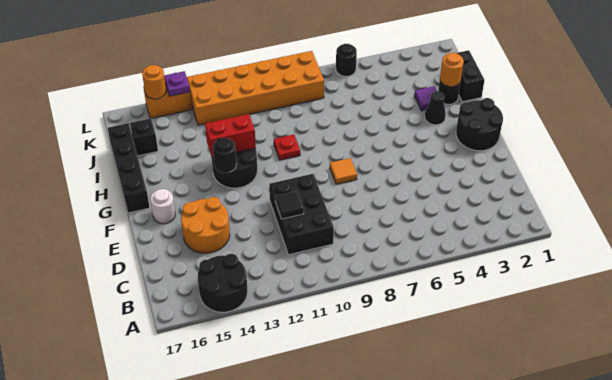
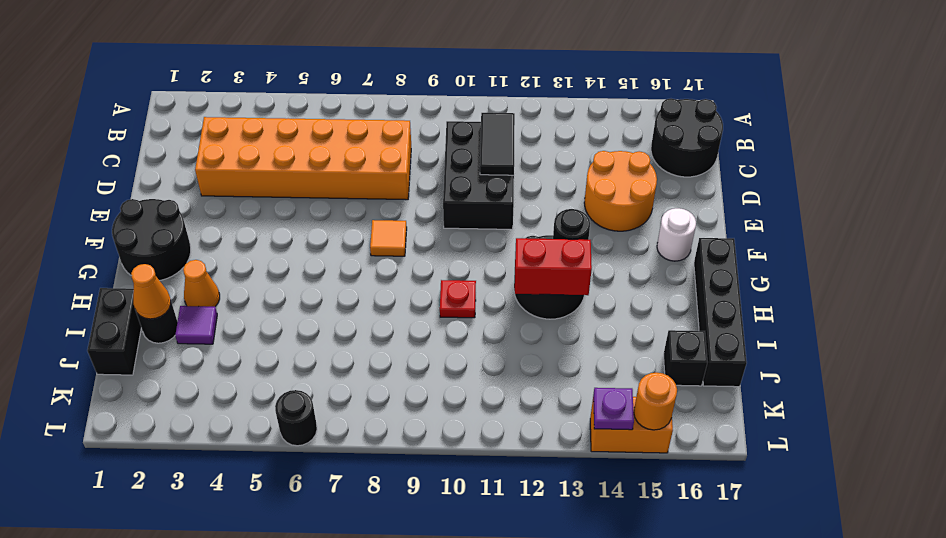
black 2x2 round brick [198,254,248,312] -> black 2x2 round brick moved to [651,99,723,177]
black 1x1 tile [275,191,304,219] -> black 1x2 tile [480,113,515,175]
black 1x1 cone [425,91,446,125] -> orange 1x1 cone [183,260,220,307]
orange 1x1 round brick [440,53,464,87] -> orange 1x1 cone [131,264,171,319]
orange 2x6 brick [187,51,324,125] -> orange 2x6 brick moved to [195,117,411,200]

